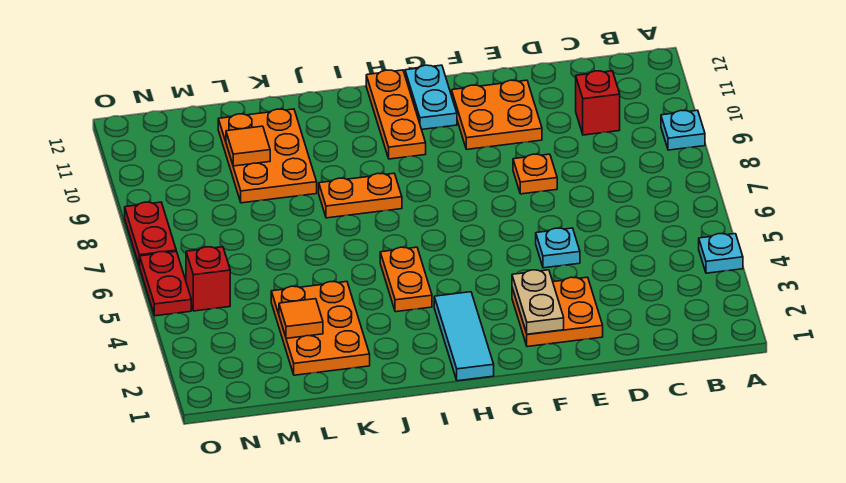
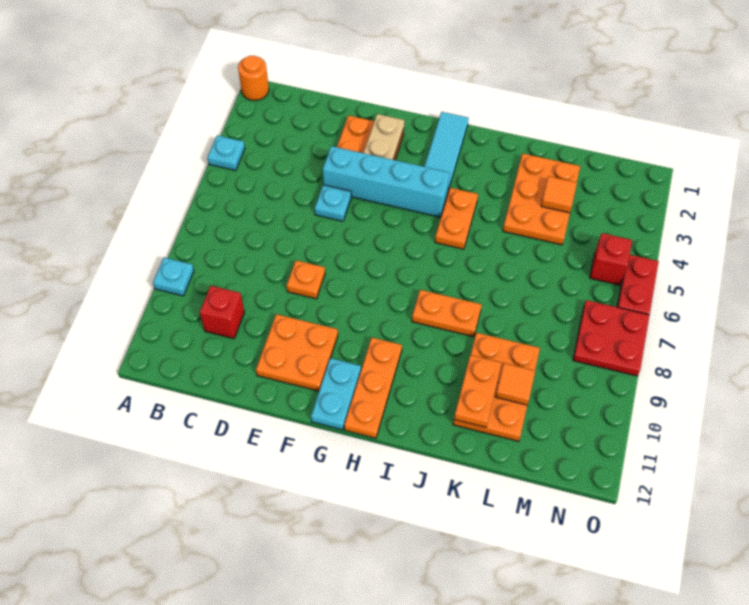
none -> orange 1x1 round brick [238,56,269,101]
none -> cyan 1x4 brick [323,146,450,217]
none -> orange 1x2 plate [454,355,502,427]
red 1x2 plate [125,202,176,266] -> red 2x2 plate [573,300,650,376]

